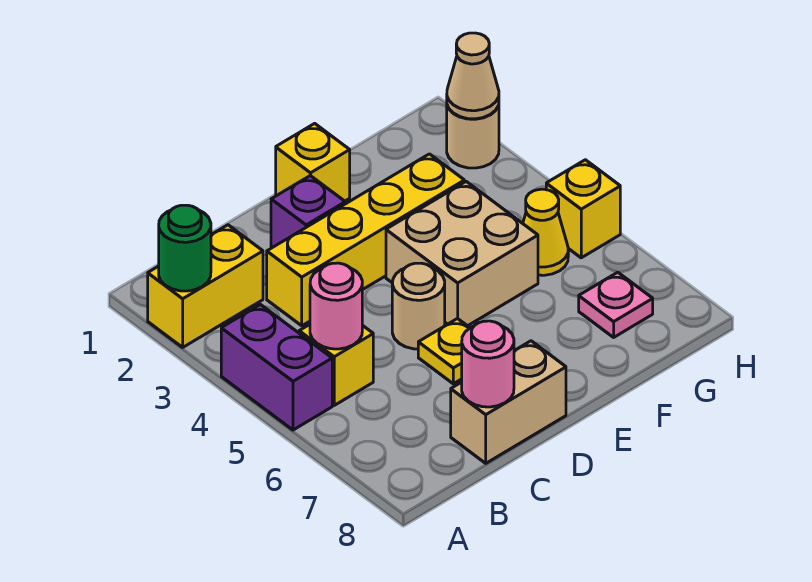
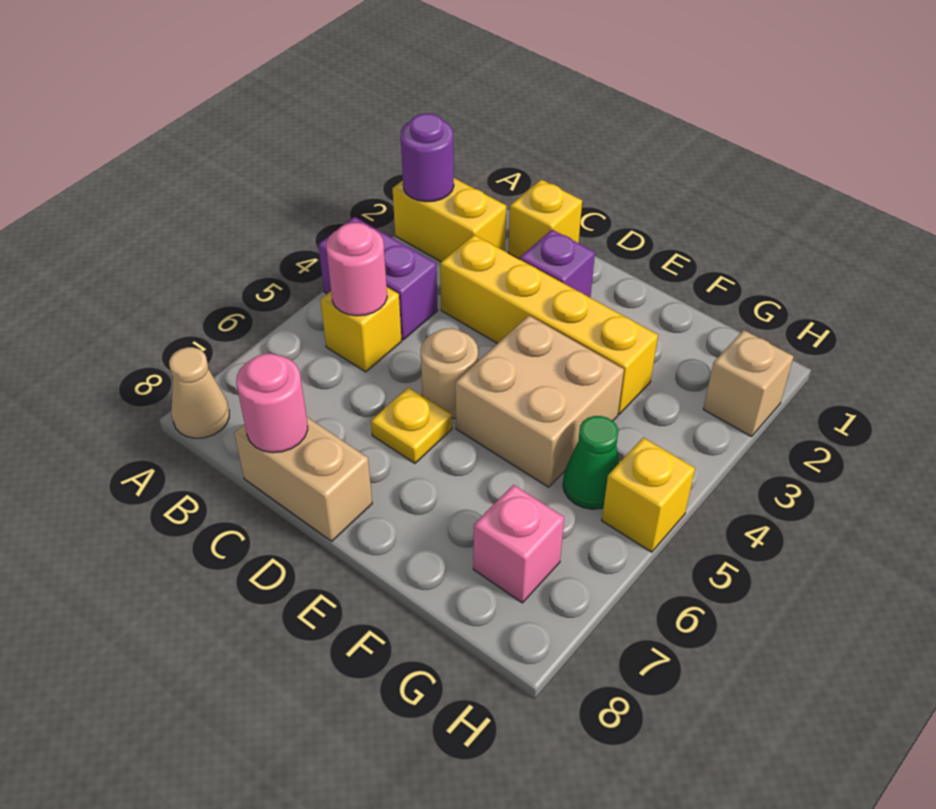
green 1x1 round brick [159,205,211,291] -> purple 1x1 round brick [400,114,454,202]
purple 1x2 brick [221,304,332,430] -> purple 1x2 brick turned to [318,217,438,340]
yellow 1x1 brick [276,123,350,201] -> yellow 1x1 brick moved to [508,180,582,259]
yellow 1x1 cone [523,189,568,275] -> green 1x1 cone [563,416,620,509]
pink 1x1 plate [579,272,653,337] -> pink 1x1 brick [473,485,564,603]
tan 1x1 round brick [447,105,499,168] -> tan 1x1 brick [703,330,794,437]
tan 1x1 cone [447,33,499,119] -> tan 1x1 cone moved to [169,347,229,438]

